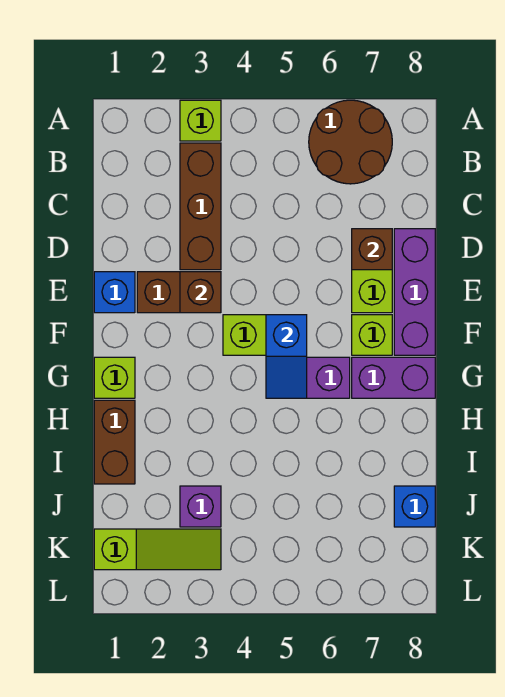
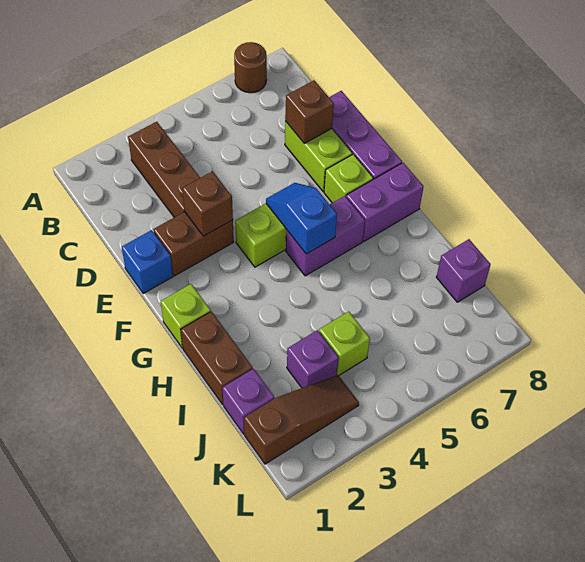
lime 1x1 brick [180,100,221,141] -> lime 1x1 brick moved to [319,311,370,375]
brown 2x2 round brick [309,100,392,184] -> brown 1x1 round brick [234,42,267,93]
blue 1x2 slope [266,315,307,398] -> blue 1x2 slope turned to [266,183,337,254]
none -> purple 1x1 brick [223,369,274,434]
blue 1x1 brick [394,486,435,527] -> purple 1x1 brick [436,239,491,302]
lime 1x3 slope [94,529,221,570] -> brown 1x3 slope [244,375,359,464]

